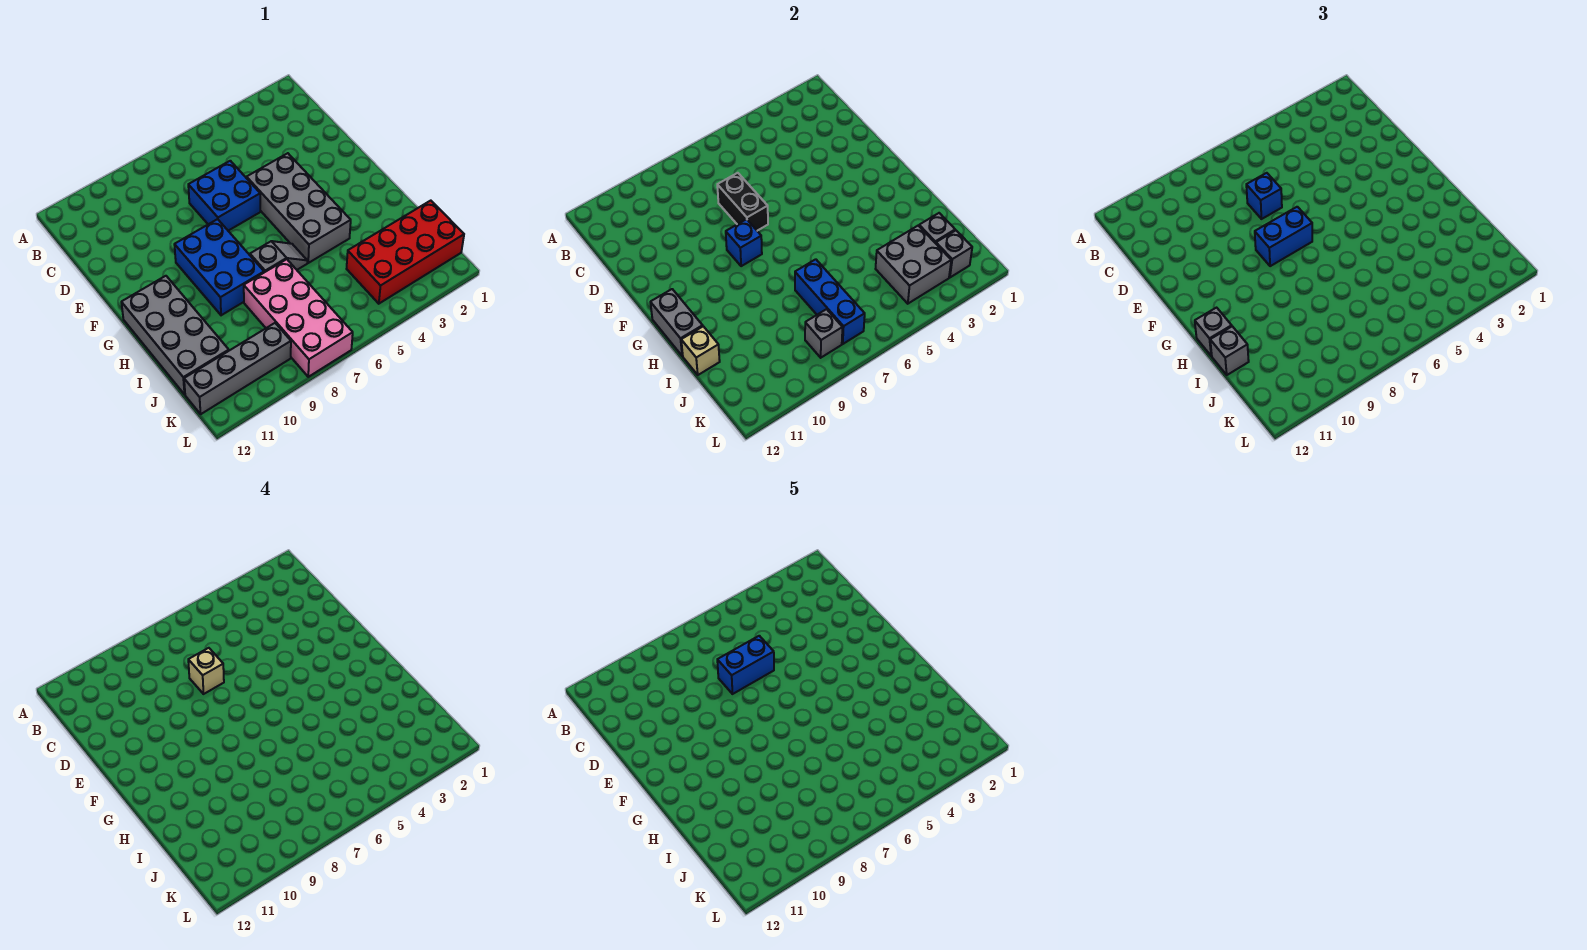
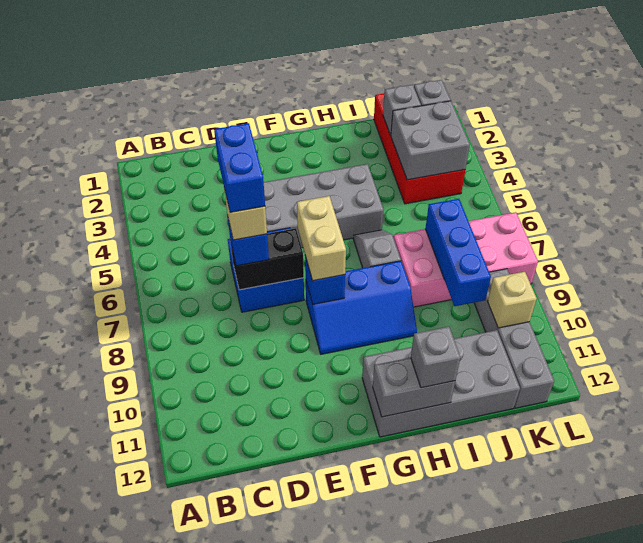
blue 1x2 brick [1255,207,1312,266] -> tan 1x2 brick [297,196,346,281]
blue 2x3 brick [174,219,264,315] -> blue 2x3 slope [306,261,417,354]
blue 1x3 brick [795,259,865,344] -> blue 1x3 brick turned to [425,199,491,306]
tan 1x1 brick [681,326,720,375] -> tan 1x1 brick moved to [488,272,537,328]
grey 1x1 brick [1210,326,1249,375] -> none
grey 1x1 brick [805,309,842,358] -> none

